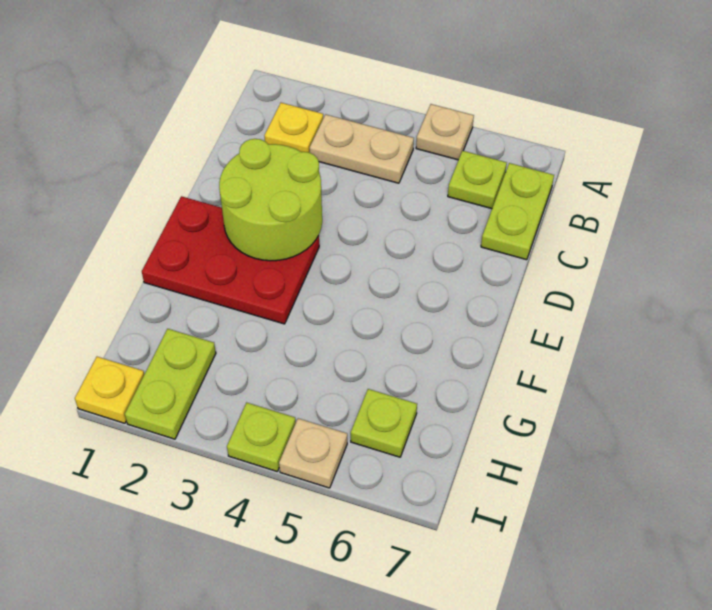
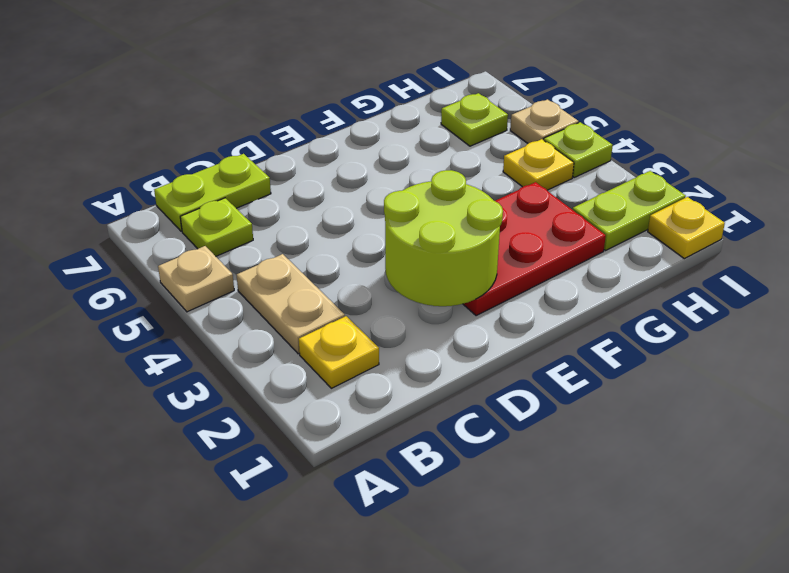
red 2x3 plate [142,196,319,324] -> red 2x3 plate turned to [463,182,606,316]
none -> yellow 1x1 plate [503,139,574,190]

